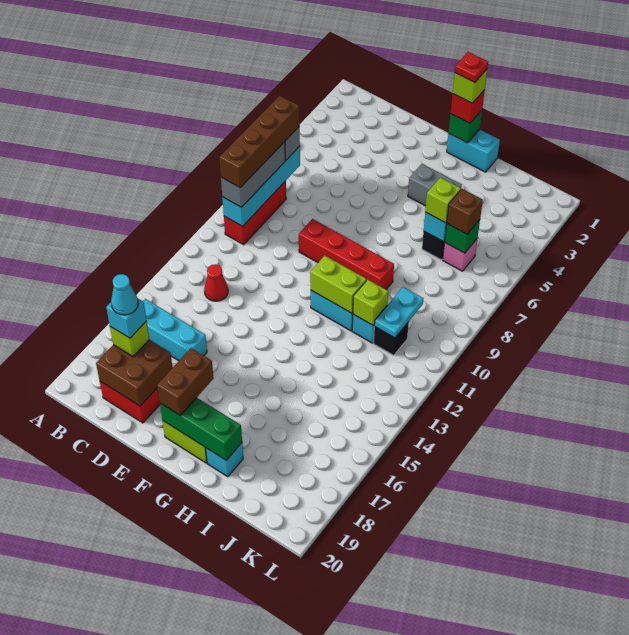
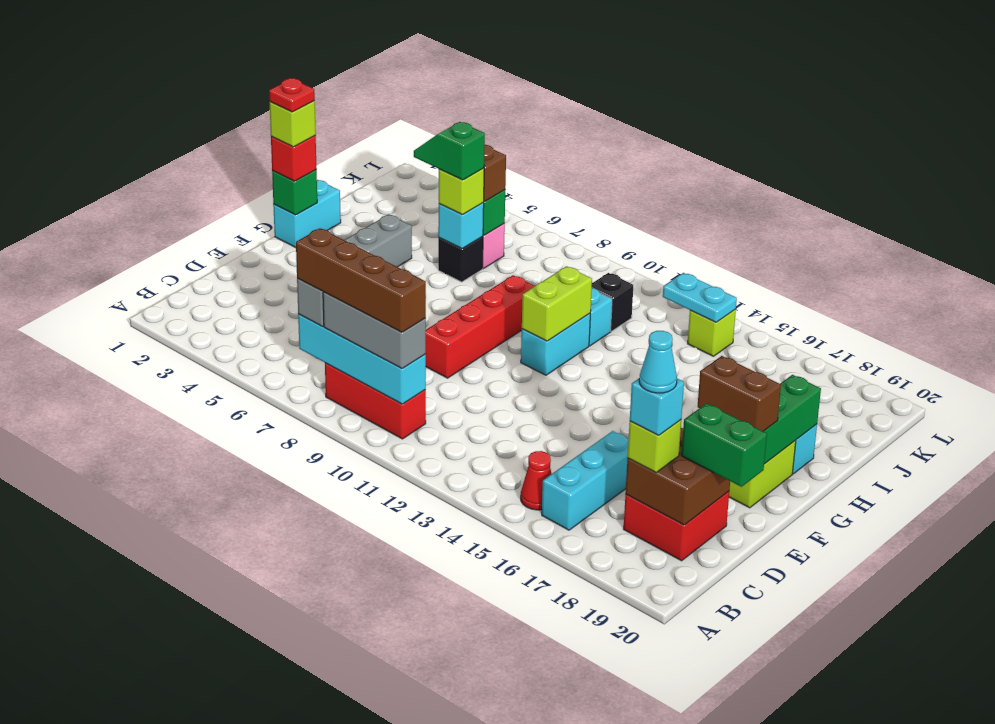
red 1x1 cone [204,264,228,301] -> red 1x1 cone moved to [521,451,552,510]
none -> green 1x2 brick [681,403,767,487]
none -> green 1x2 slope [414,122,485,180]
lime 1x1 brick [353,279,388,325] -> lime 1x1 brick moved to [688,309,736,356]
cyan 1x2 plate [374,287,423,338] -> cyan 1x2 plate moved to [663,273,737,322]

